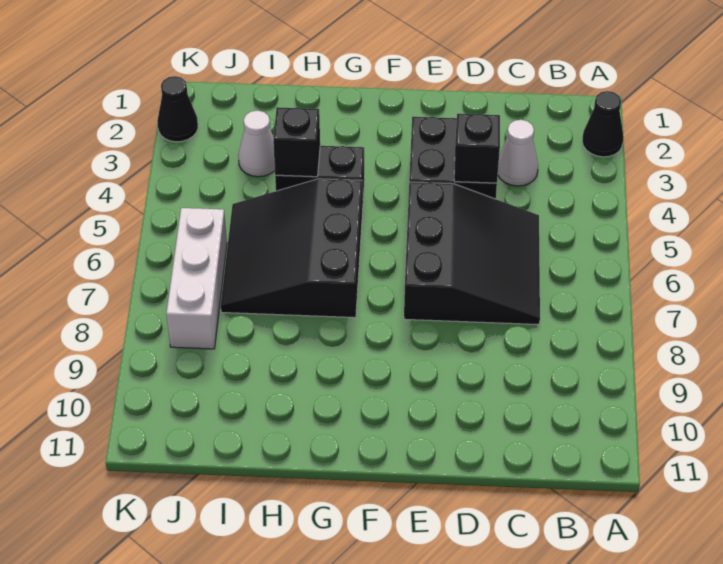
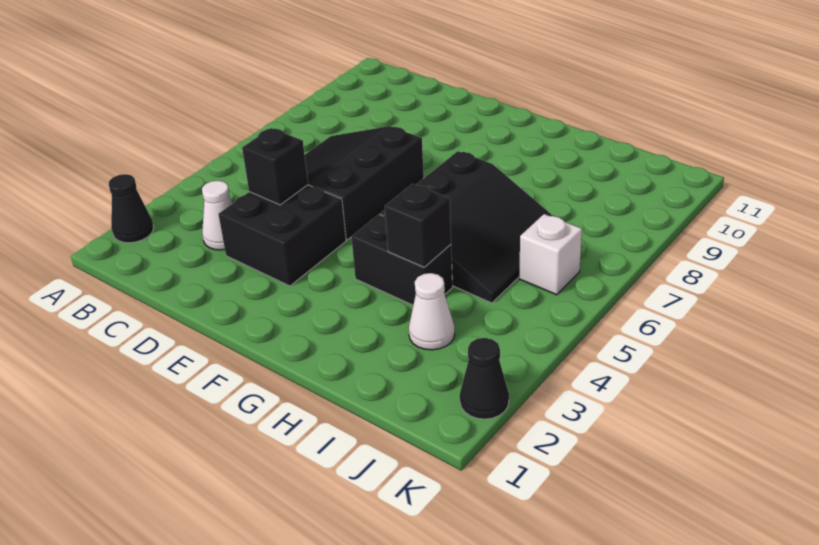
white 1x3 brick [166,208,227,349] -> white 1x1 brick [519,214,582,295]

